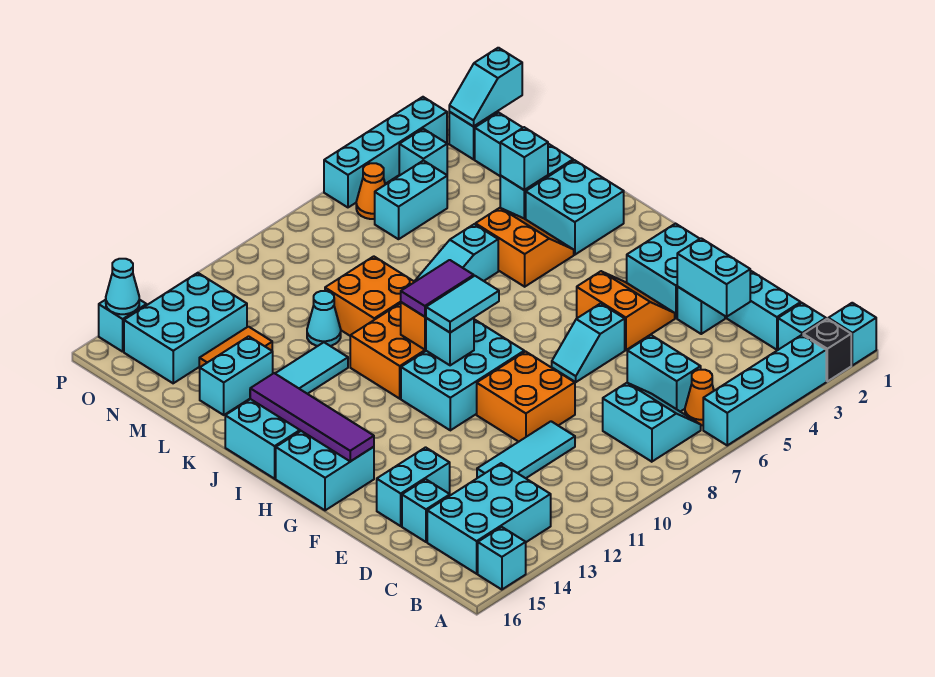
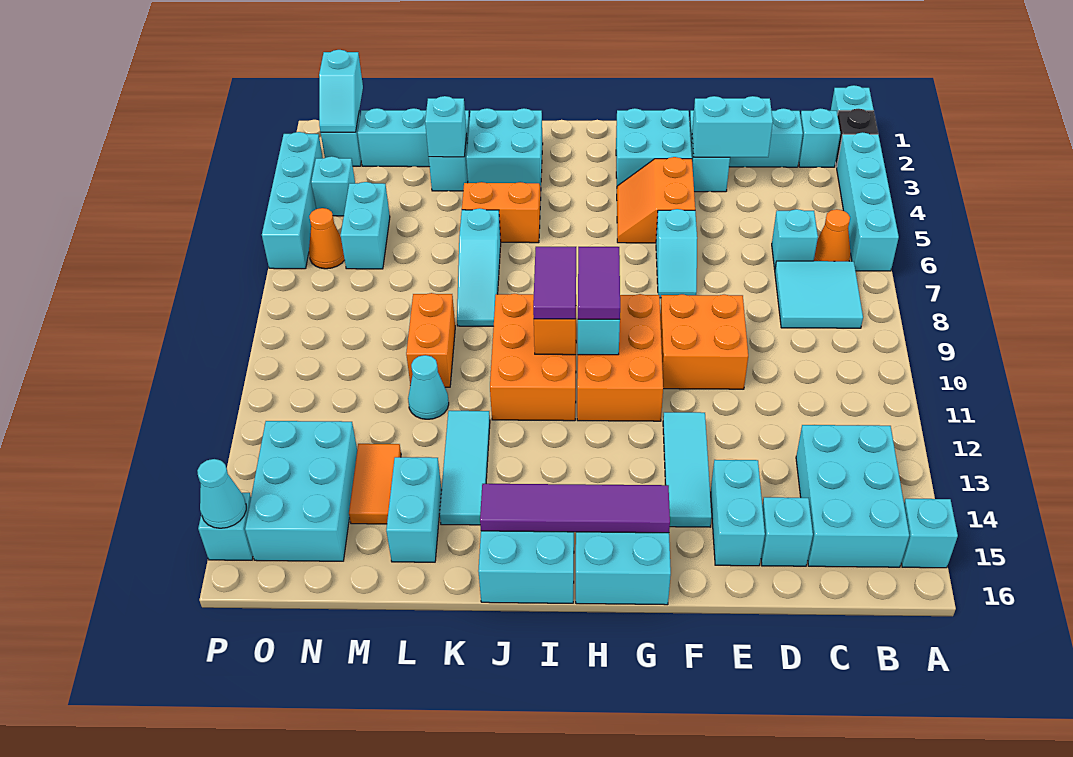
cyan 2x2 slope [603,383,701,462] -> cyan 2x2 tile [775,261,863,328]
cyan 1x2 brick [627,335,701,412] -> cyan 1x1 brick [772,209,818,269]
cyan 1x3 tile [477,421,575,478] -> cyan 1x3 tile moved to [663,412,712,527]
orange 2x2 slope [577,271,675,350] -> orange 2x2 slope turned to [617,157,695,243]
cyan 2x3 brick [401,320,524,430] -> orange 2x3 brick [577,294,663,421]
cyan 1x2 tile [426,276,499,333] -> purple 1x2 tile [578,247,620,319]
orange 2x2 brick [325,256,414,336] -> orange 1x2 brick [406,293,455,387]

